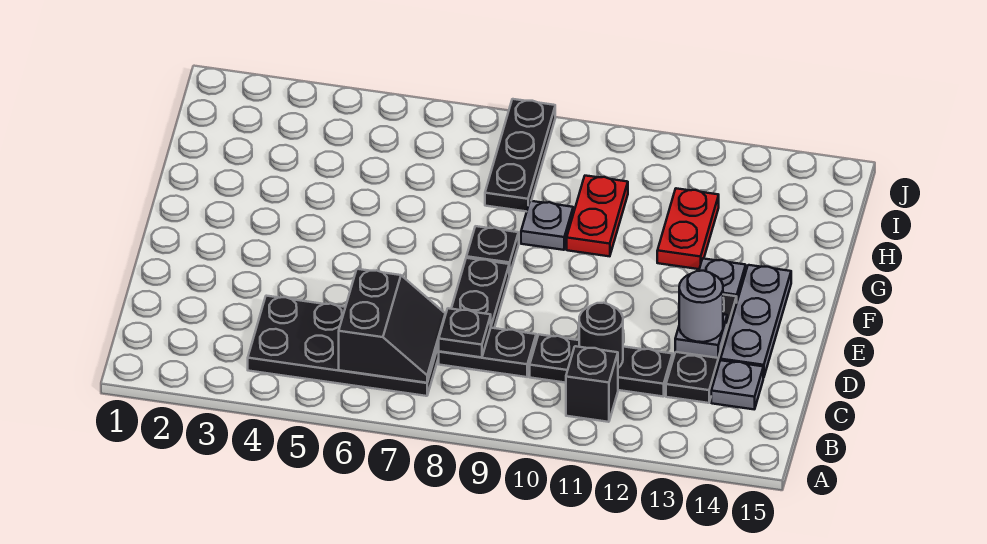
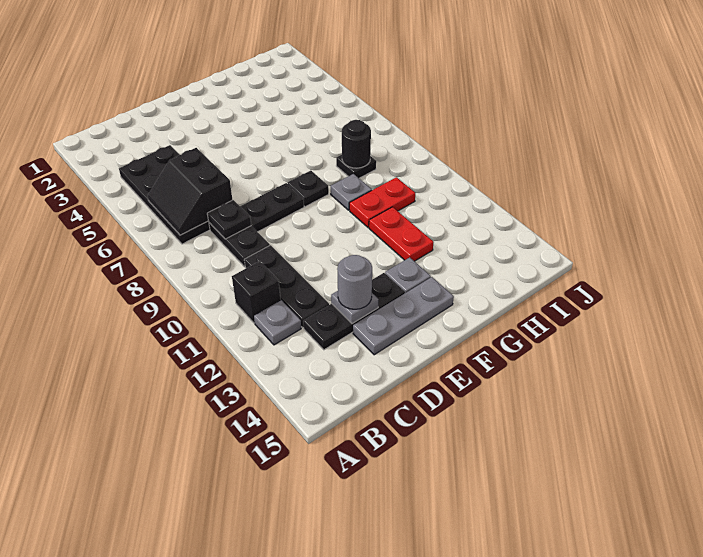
black 2x2 slope [339,269,445,383] -> black 2x2 slope turned to [148,148,232,235]
black 1x1 round brick [579,303,623,368] -> black 1x1 round brick moved to [342,120,371,168]
grey 1x1 plate [711,360,763,409] -> grey 1x1 plate moved to [254,300,301,345]
red 1x2 plate [657,188,719,269] -> red 1x2 plate turned to [369,207,434,261]
black 1x3 plate [485,99,555,212] -> black 1x1 plate [336,155,376,178]

